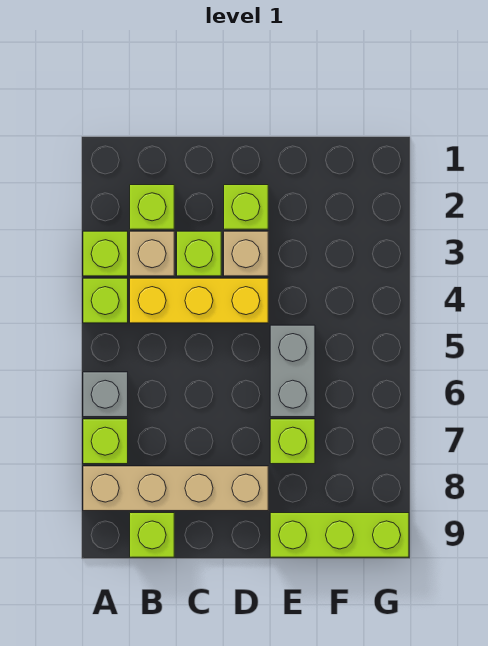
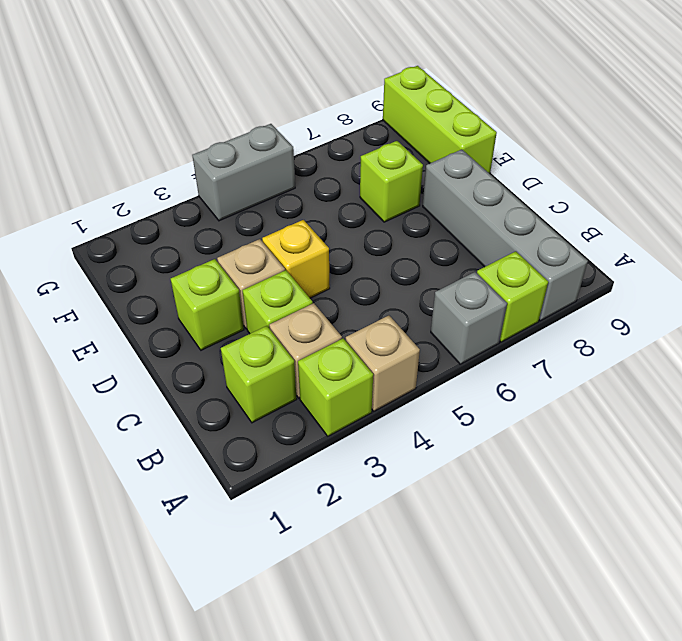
lime 1x1 brick [83,278,128,323] -> tan 1x1 brick [346,315,420,411]
tan 1x4 brick [83,466,268,511] -> grey 1x4 brick [423,150,588,321]
yellow 1x3 brick [130,278,268,323] -> yellow 1x1 brick [262,220,330,298]
lime 1x1 brick [130,513,174,557] -> none
grey 1x2 brick [270,325,315,417] -> grey 1x2 brick moved to [192,124,295,221]

